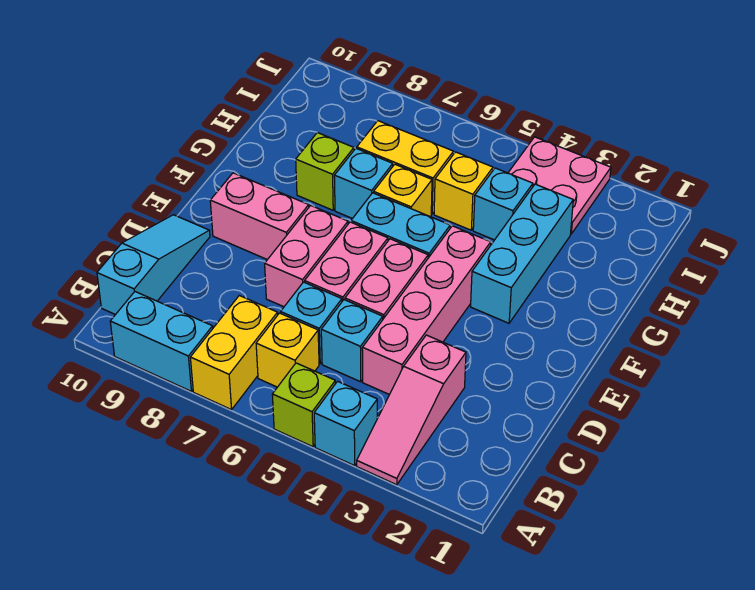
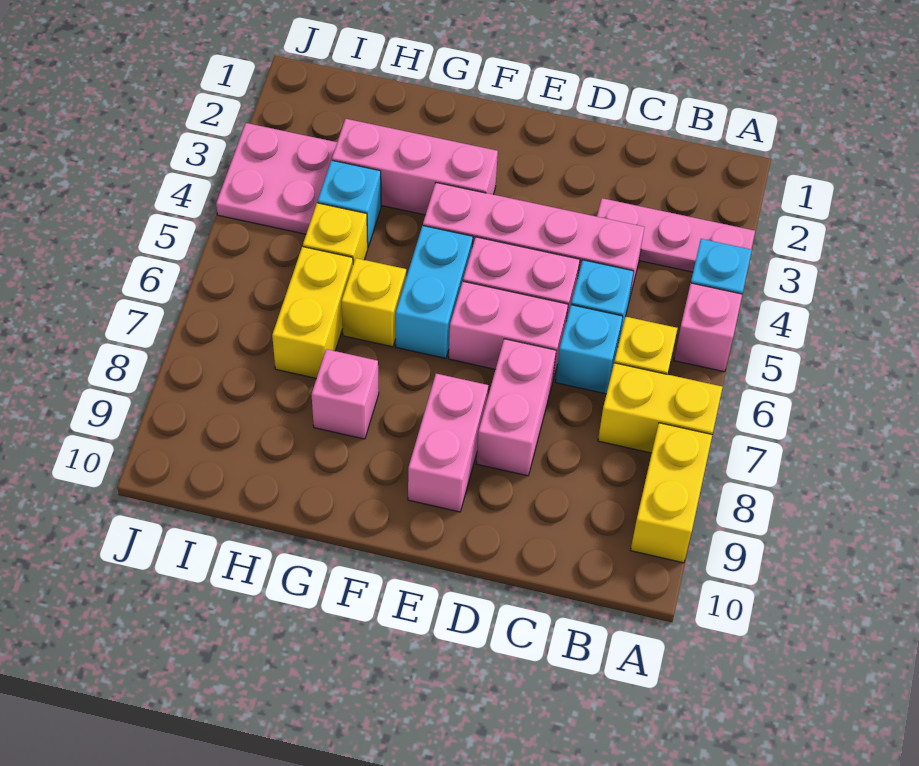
pink 1x3 slope [357,335,466,485] -> pink 1x3 plate [597,198,755,272]
lime 1x1 brick [272,363,335,447] -> pink 1x1 brick [674,283,742,372]
cyan 1x2 brick [110,292,213,391] -> yellow 1x2 brick [631,423,712,563]
cyan 1x3 slope [97,215,210,315] -> none
pink 1x2 brick [265,205,348,307] -> pink 1x2 brick turned to [476,339,556,476]
cyan 1x3 brick [471,184,573,323] -> pink 1x3 brick [332,119,498,215]
cyan 1x1 brick [334,149,393,219] -> none
lime 1x1 brick [296,133,354,210] -> pink 1x1 brick [312,349,379,439]

